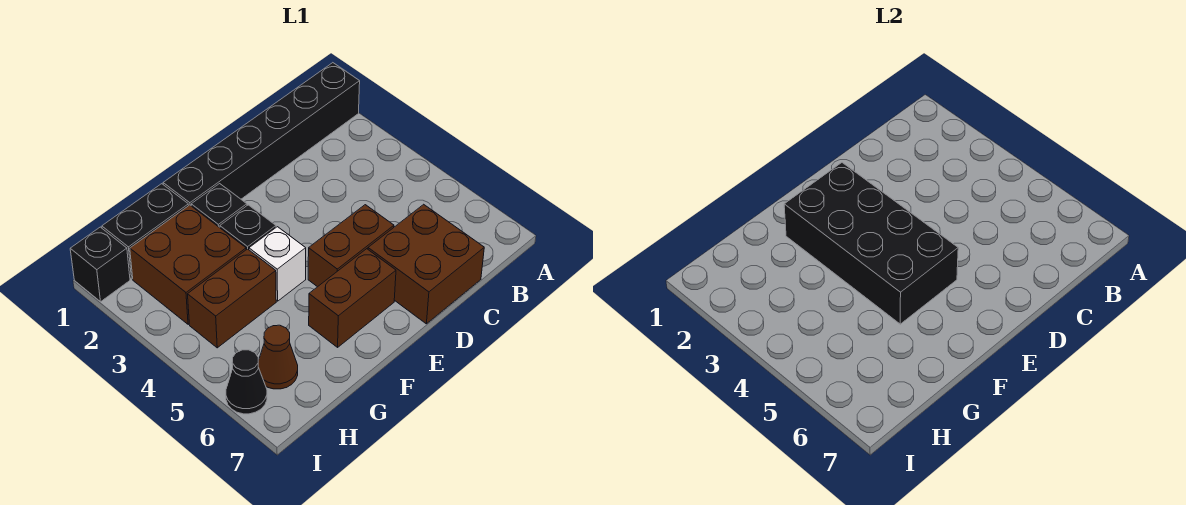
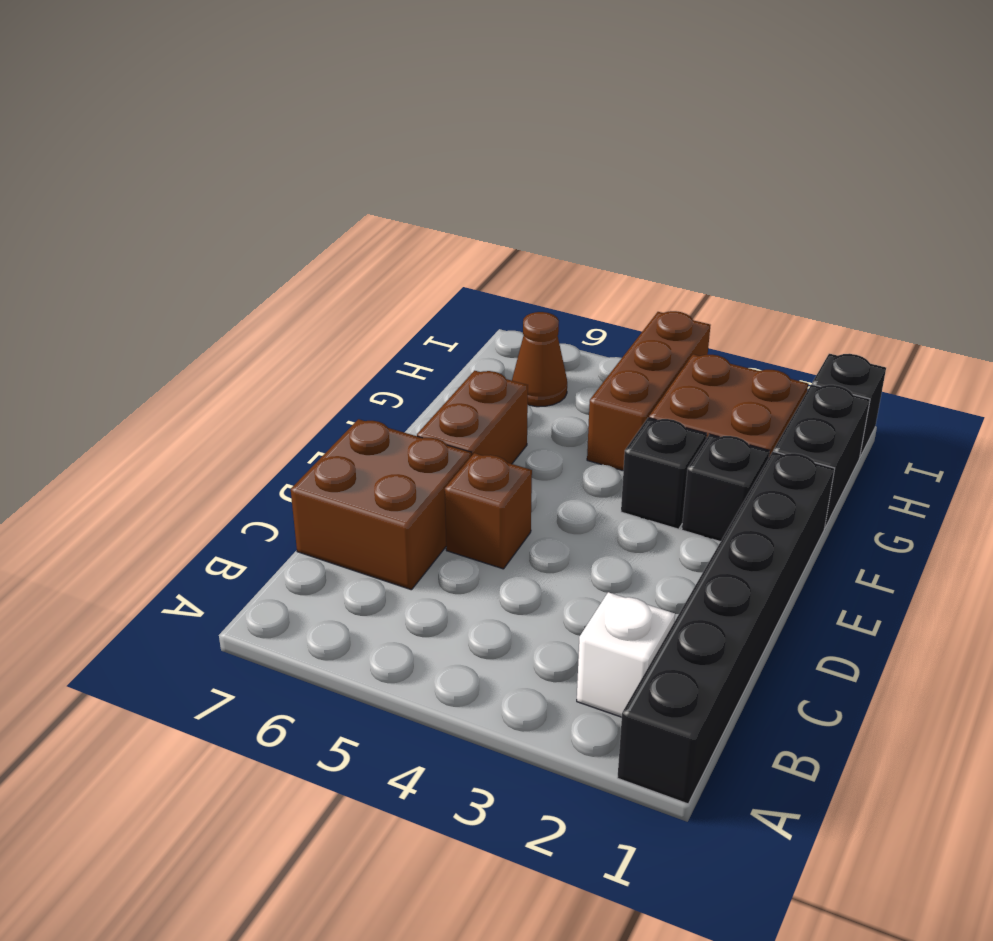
brown 1x2 brick [308,205,394,287] -> brown 1x1 brick [445,453,532,569]
black 2x4 brick [784,163,958,324] -> none
white 1x1 brick [249,227,306,301] -> white 1x1 brick moved to [577,592,675,717]
brown 1x2 brick [188,249,276,348] -> brown 1x3 brick [587,311,711,471]
black 1x1 cone [226,350,267,414] -> none

